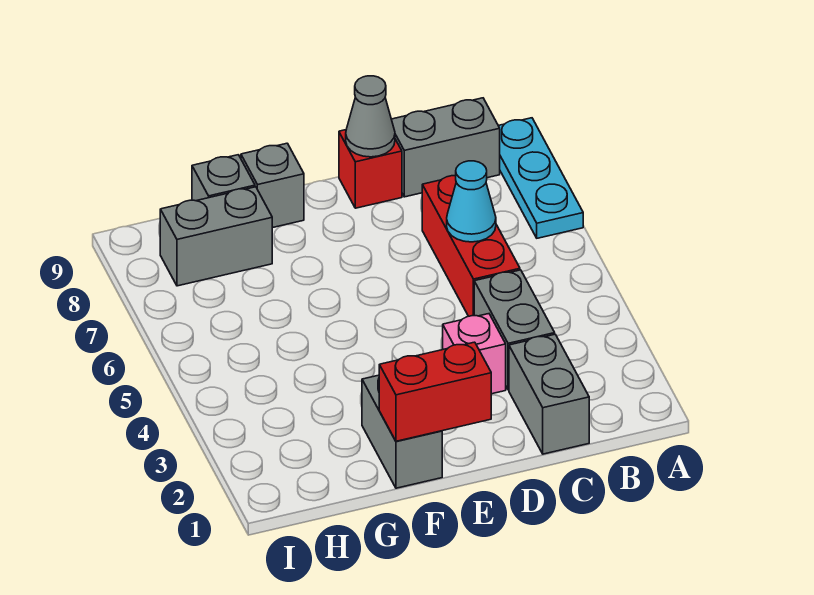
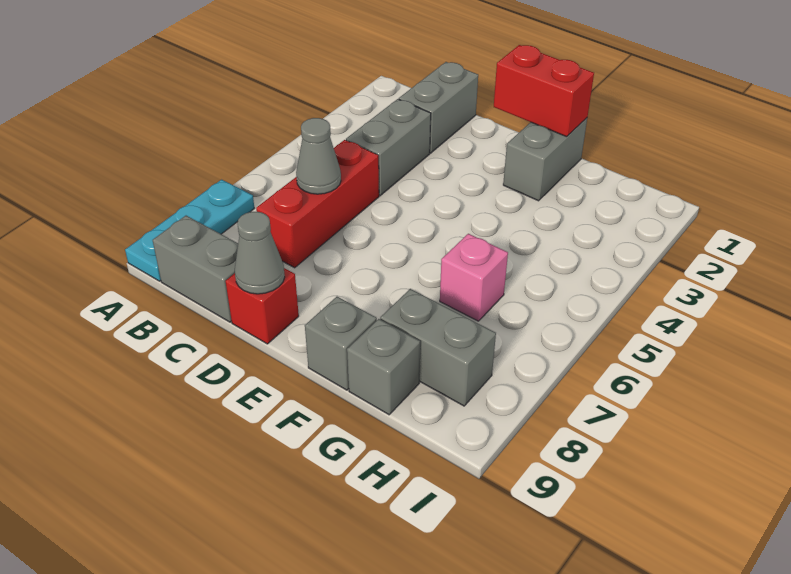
cyan 1x1 cone [447,161,496,242] -> grey 1x1 cone [296,118,341,194]
pink 1x1 brick [443,314,506,394] -> pink 1x1 brick moved to [440,234,508,321]

